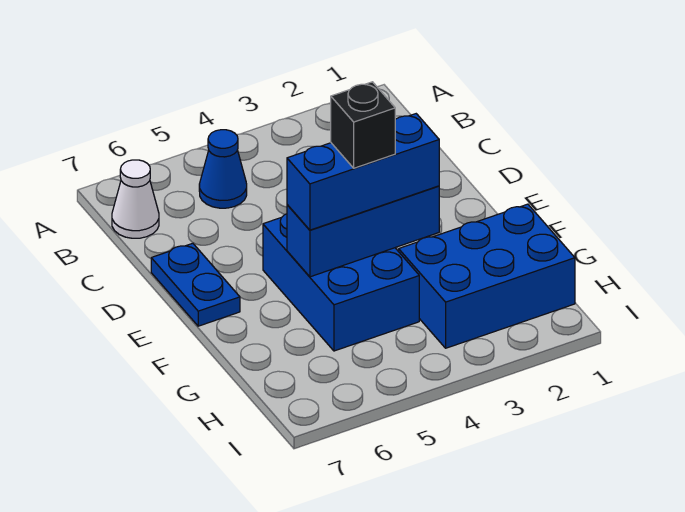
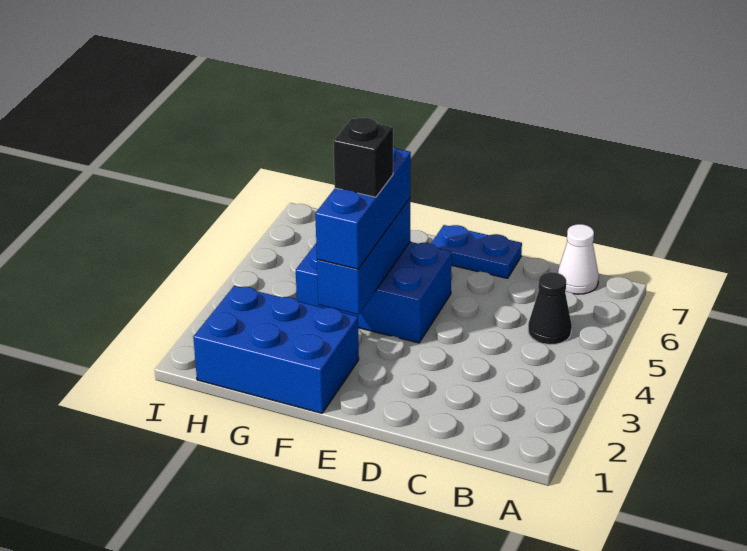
blue 1x1 cone [199,130,247,208] -> black 1x1 cone [528,272,572,345]
blue 2x3 brick [399,204,575,348] -> blue 2x3 brick turned to [193,286,359,413]

